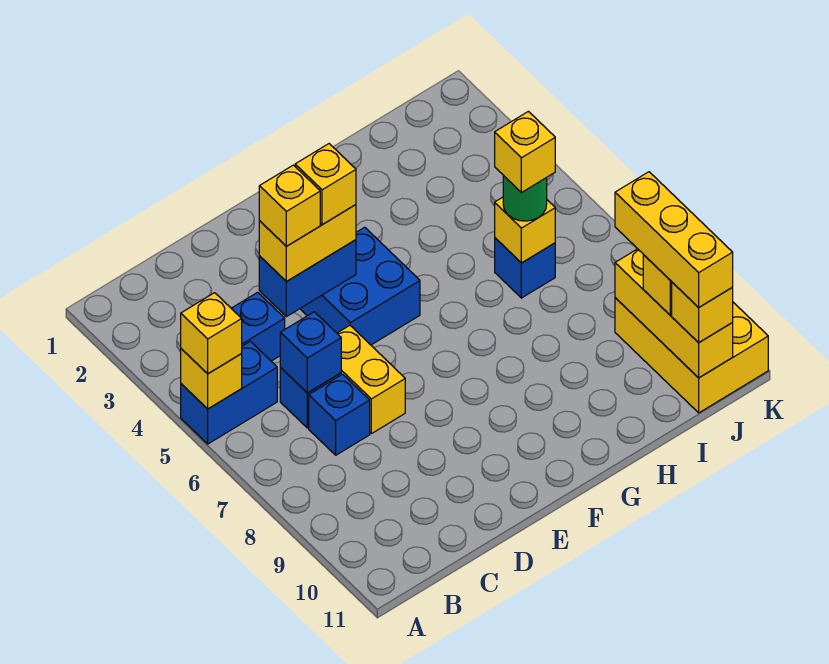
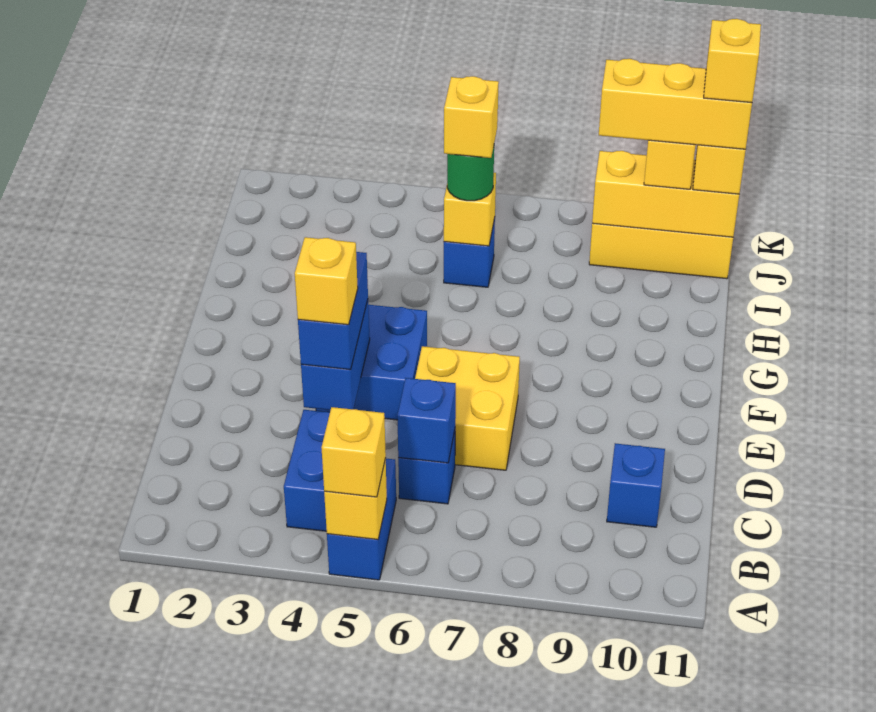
blue 1x1 brick [309,374,370,455] -> blue 1x1 brick moved to [607,443,665,527]
yellow 1x2 brick [259,205,356,282] -> blue 1x2 brick [298,252,368,370]
yellow 1x2 brick [337,325,405,434] -> yellow 2x2 brick [415,346,520,470]
yellow 1x1 brick [295,144,356,225] -> yellow 1x1 brick moved to [704,19,761,103]

